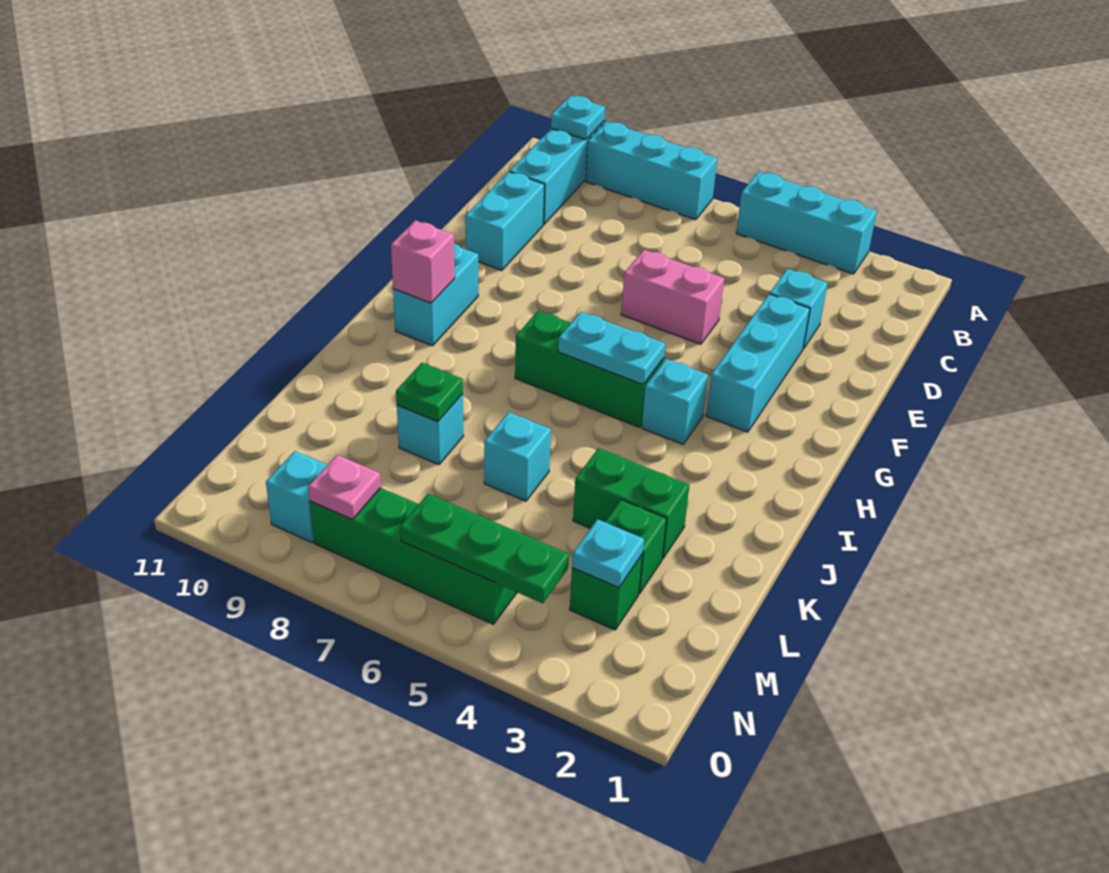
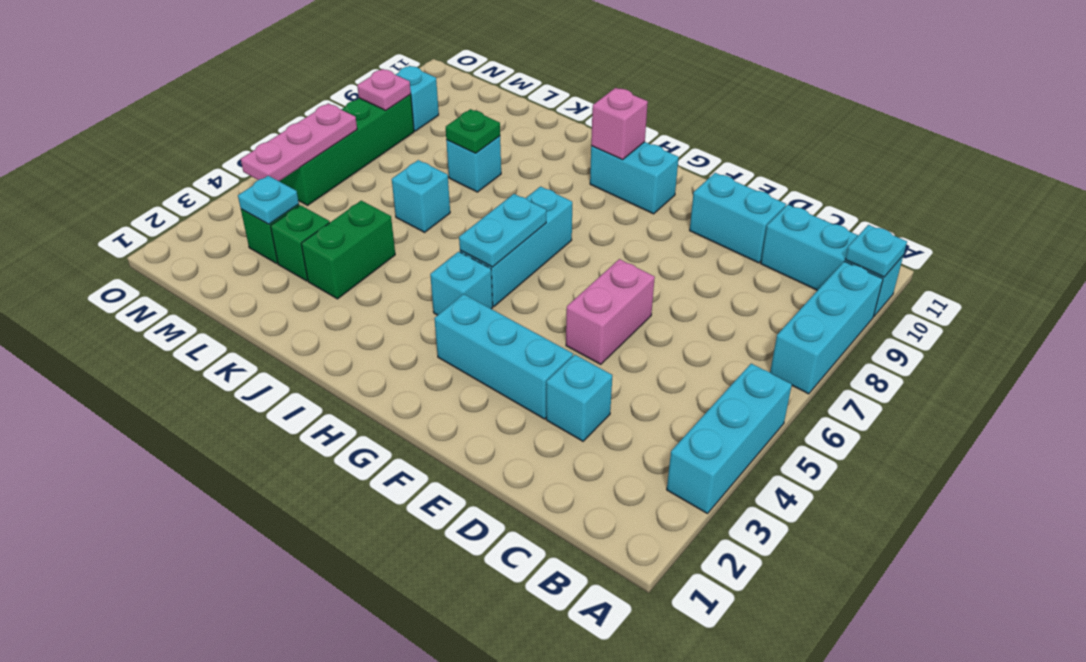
green 1x3 brick [515,311,664,427] -> cyan 1x3 brick [460,187,572,306]
green 1x3 plate [400,494,569,603] -> pink 1x3 plate [241,103,357,181]

